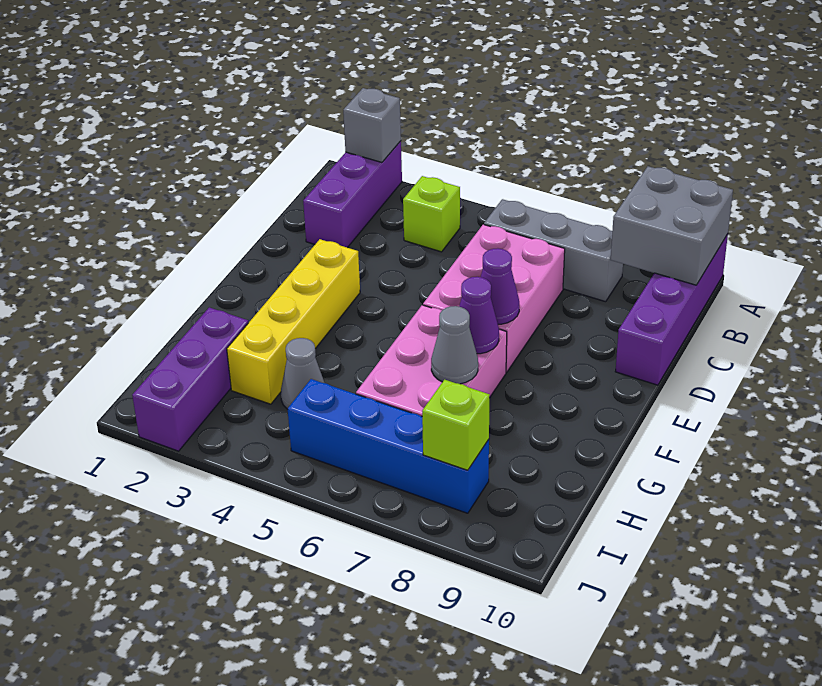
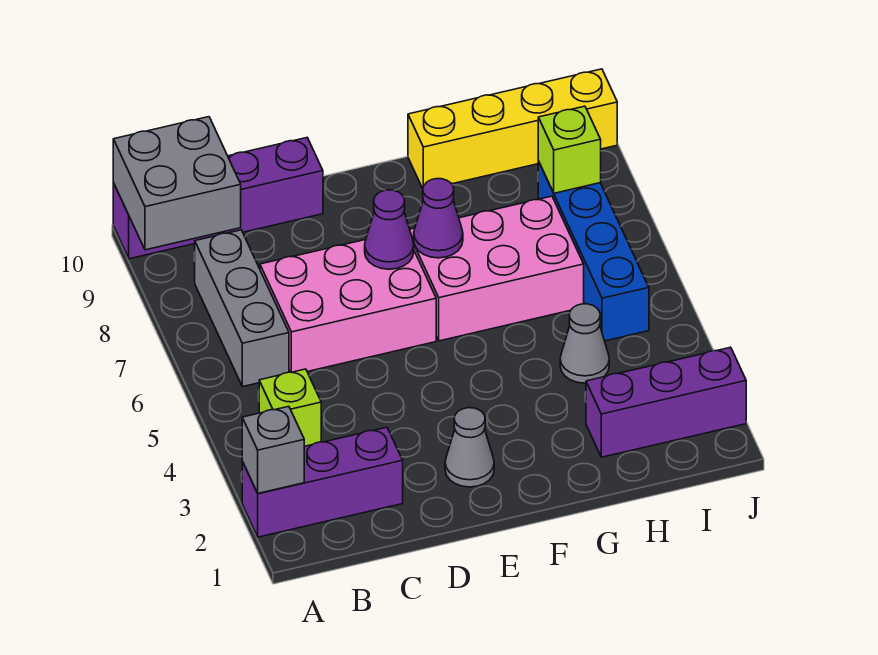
yellow 1x4 brick [227,239,360,404] -> yellow 1x4 brick moved to [408,69,617,189]
grey 1x1 cone [431,306,478,384] -> grey 1x1 cone moved to [445,408,494,487]

